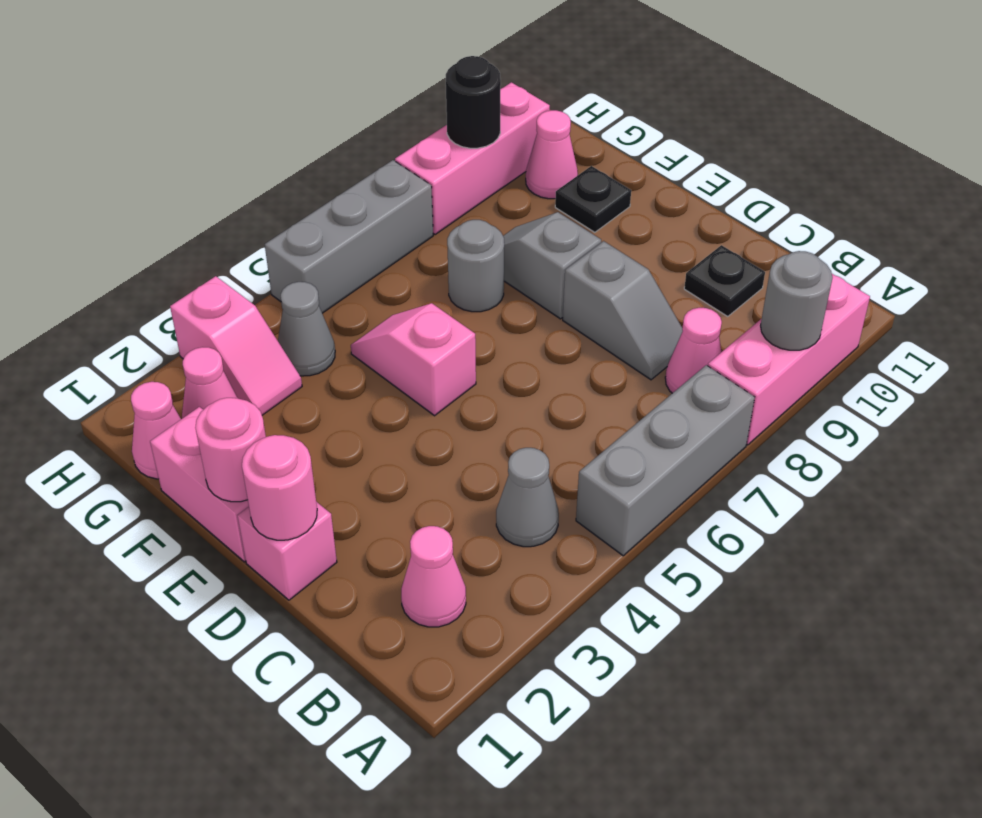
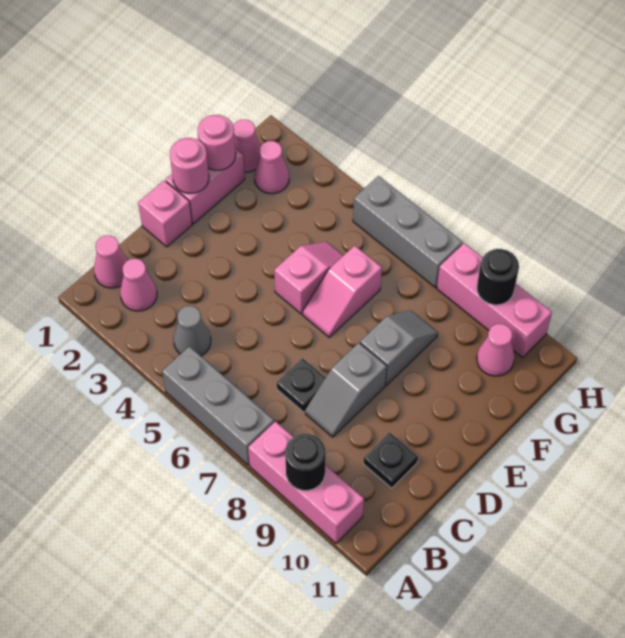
grey 1x1 round brick [761,251,833,350] -> black 1x1 round brick [285,434,326,491]
pink 1x1 cone [665,308,722,393] -> pink 1x1 cone moved to [94,236,128,288]
pink 1x1 round brick [242,435,317,540] -> pink 1x1 round brick moved to [198,115,236,170]
grey 1x1 round brick [447,220,504,312] -> none
black 1x1 plate [555,166,631,232] -> black 1x1 plate moved to [277,358,325,412]
pink 1x2 slope [170,276,302,415] -> pink 1x2 slope moved to [303,246,382,337]
grey 1x1 cone [278,282,335,376] -> none

